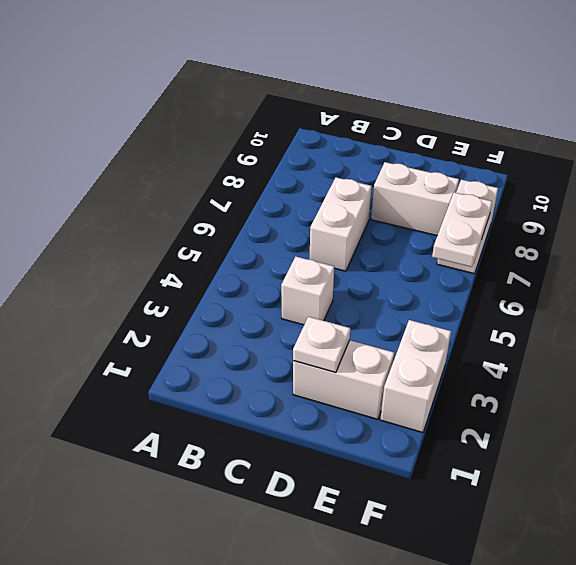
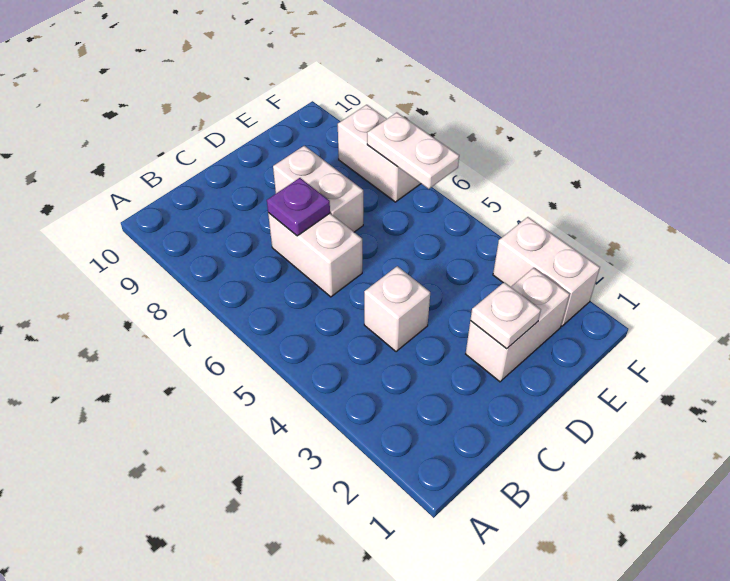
none -> purple 1x1 plate [267,178,330,236]
white 1x2 brick [371,162,459,236] -> white 1x2 brick turned to [273,146,363,232]

